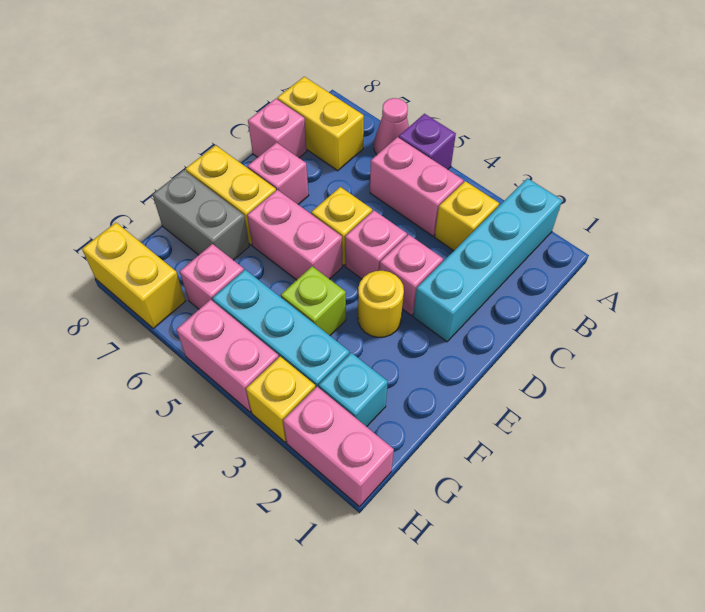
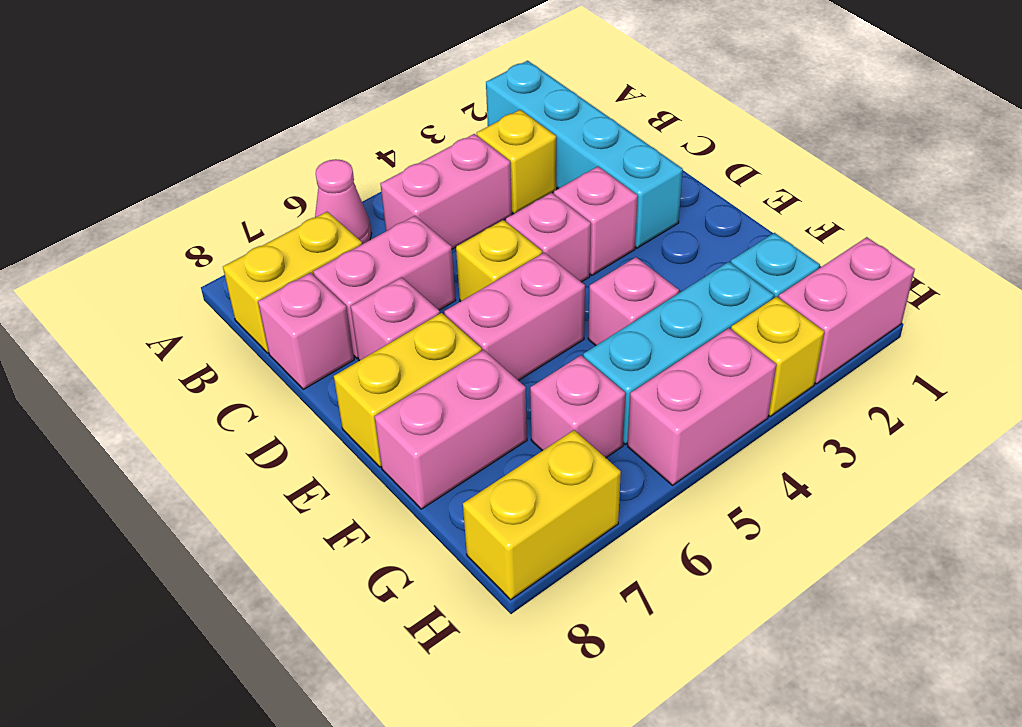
purple 1x1 brick [399,114,456,169] -> none
none -> pink 1x2 brick [313,216,456,358]
yellow 1x1 round brick [358,271,404,337] -> none
lime 1x1 brick [281,266,346,335] -> pink 1x1 brick [588,257,679,346]
grey 1x2 brick [152,170,249,260] -> pink 1x2 brick [374,350,527,509]

